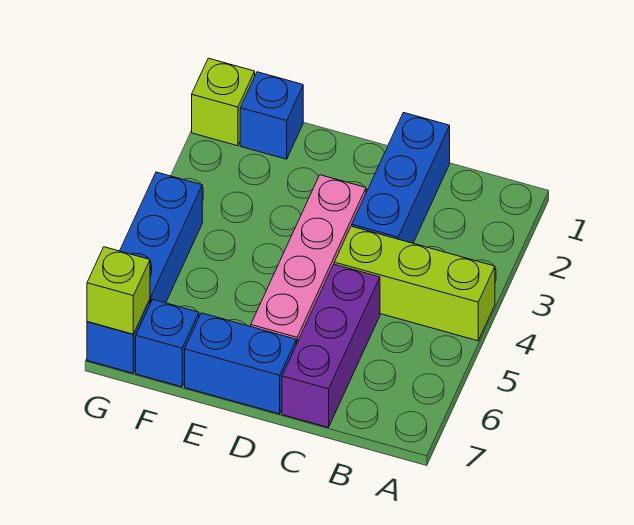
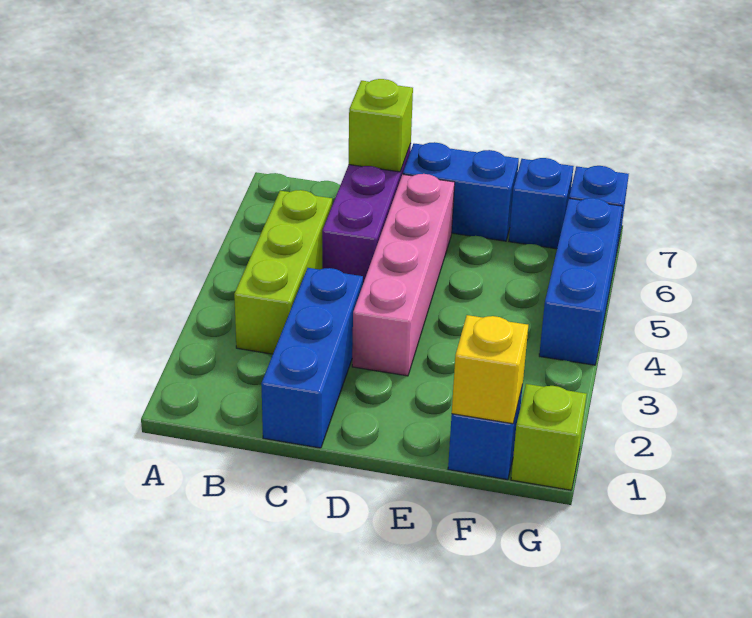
lime 1x3 brick [334,226,495,341] -> lime 1x3 brick turned to [234,190,332,354]
none -> yellow 1x1 brick [452,315,528,424]
lime 1x1 brick [87,247,150,334] -> lime 1x1 brick moved to [349,79,413,172]

